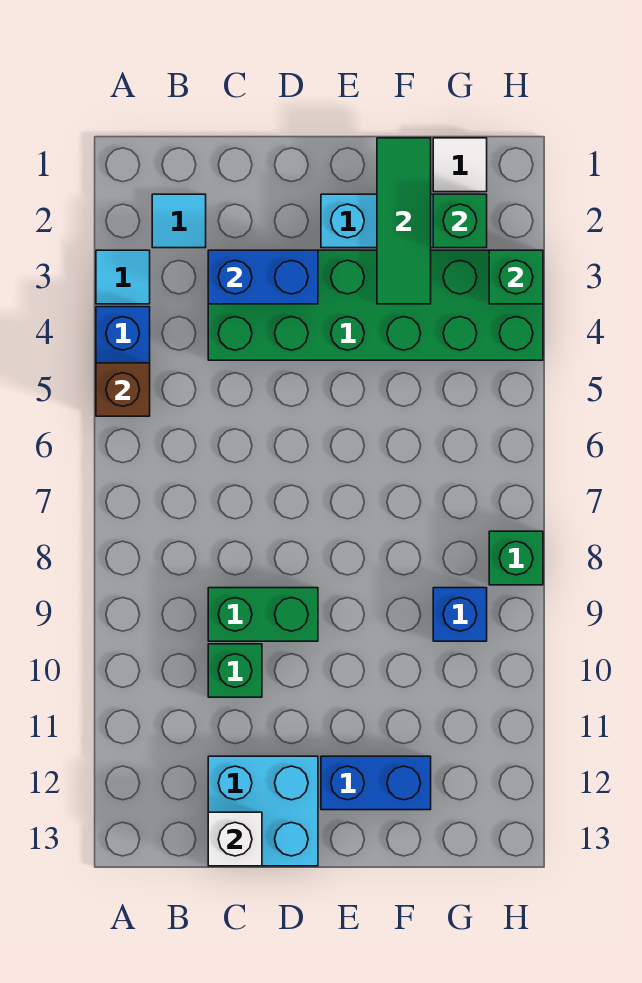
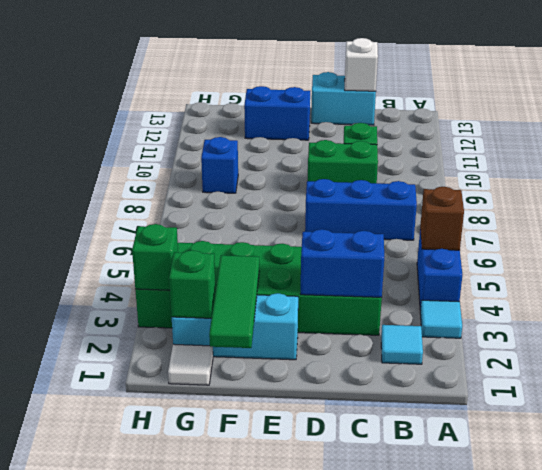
none -> blue 1x3 brick [305,179,417,240]
cyan 2x2 brick [208,756,318,866] -> cyan 1x2 brick [311,72,376,125]
green 1x1 brick [489,531,543,585] -> none

